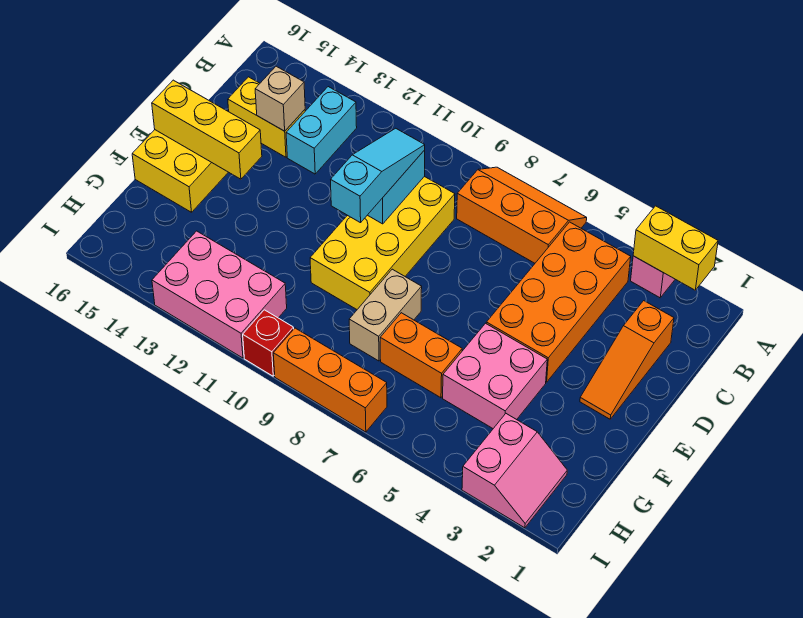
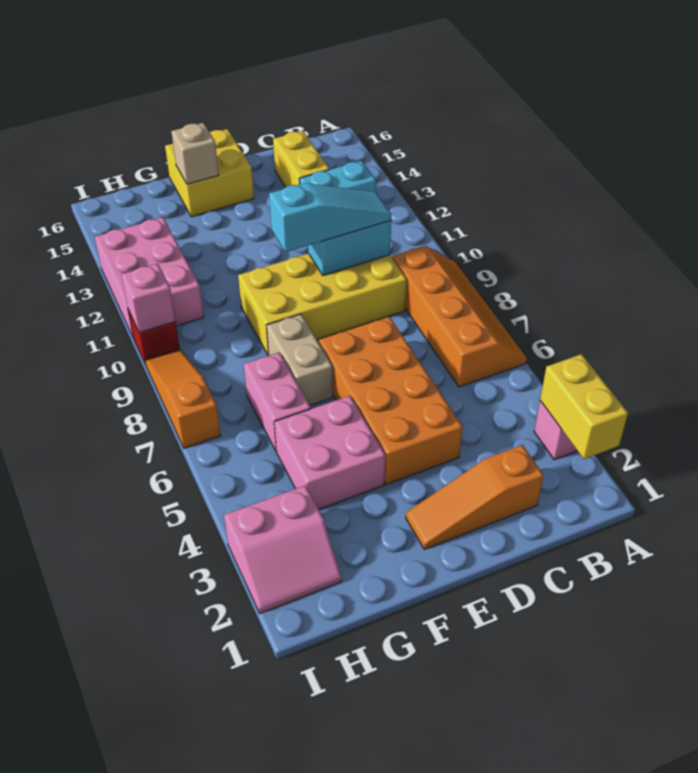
orange 2x3 slope [457,167,587,263] -> orange 2x4 slope [392,246,527,387]
orange 2x4 brick [486,222,631,382] -> orange 2x4 brick turned to [319,316,463,485]
tan 1x1 brick [255,66,305,131] -> tan 1x1 brick moved to [171,123,219,184]
yellow 1x3 brick [152,80,262,179] -> none
tan 1x2 brick [349,269,422,361] -> tan 1x2 brick turned to [267,314,333,405]
orange 1x2 brick [380,313,462,398] -> pink 1x2 brick [244,352,311,450]
orange 1x3 brick [273,328,387,432] -> orange 1x3 slope [145,350,221,448]
none -> pink 1x1 brick [121,263,175,333]

